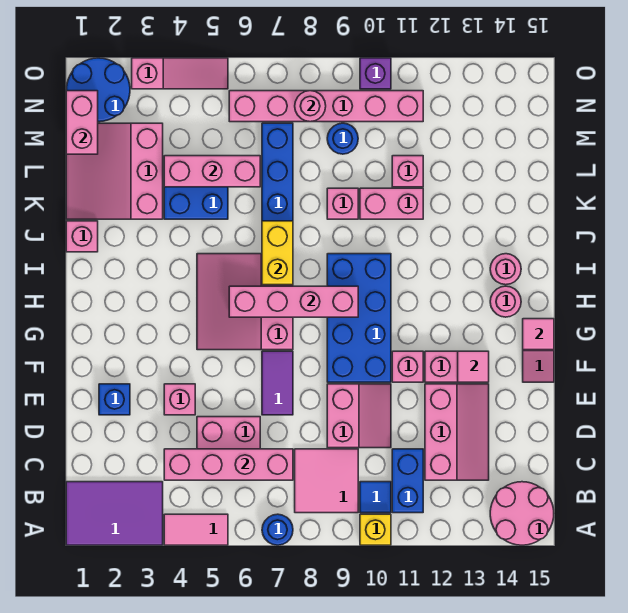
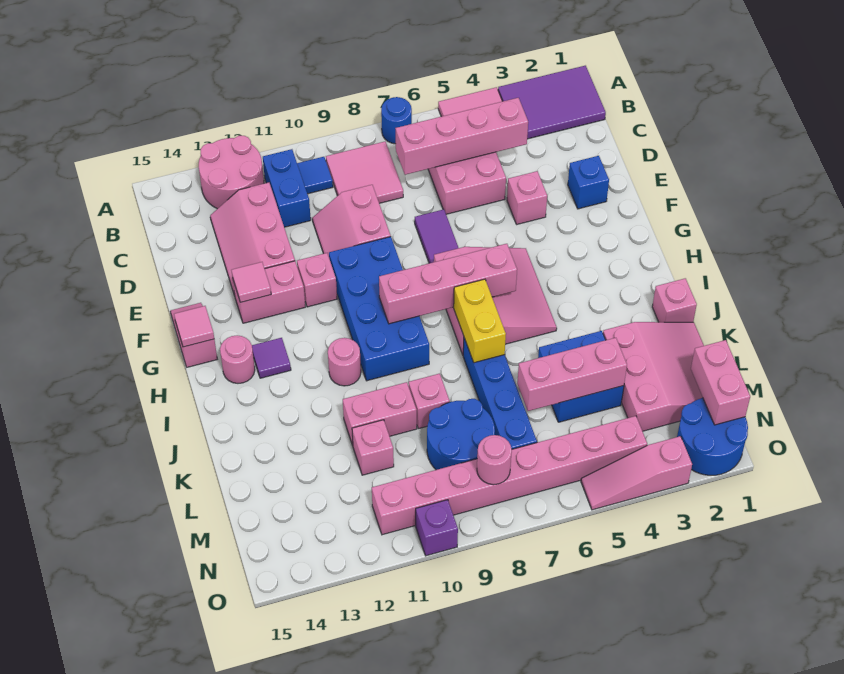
yellow 1x1 brick [360,514,391,545] -> none
pink 2x2 round brick [490,482,554,545] -> pink 2x2 round brick moved to [199,136,264,209]
none -> purple 1x1 tile [252,338,291,378]
pink 1x1 round brick [490,254,521,285] -> pink 1x1 round brick moved to [328,338,361,386]
blue 1x1 round brick [327,123,358,154] -> blue 2x2 round brick [427,399,495,470]
pink 1x6 brick [229,91,423,122] -> pink 1x8 brick [372,416,647,535]

